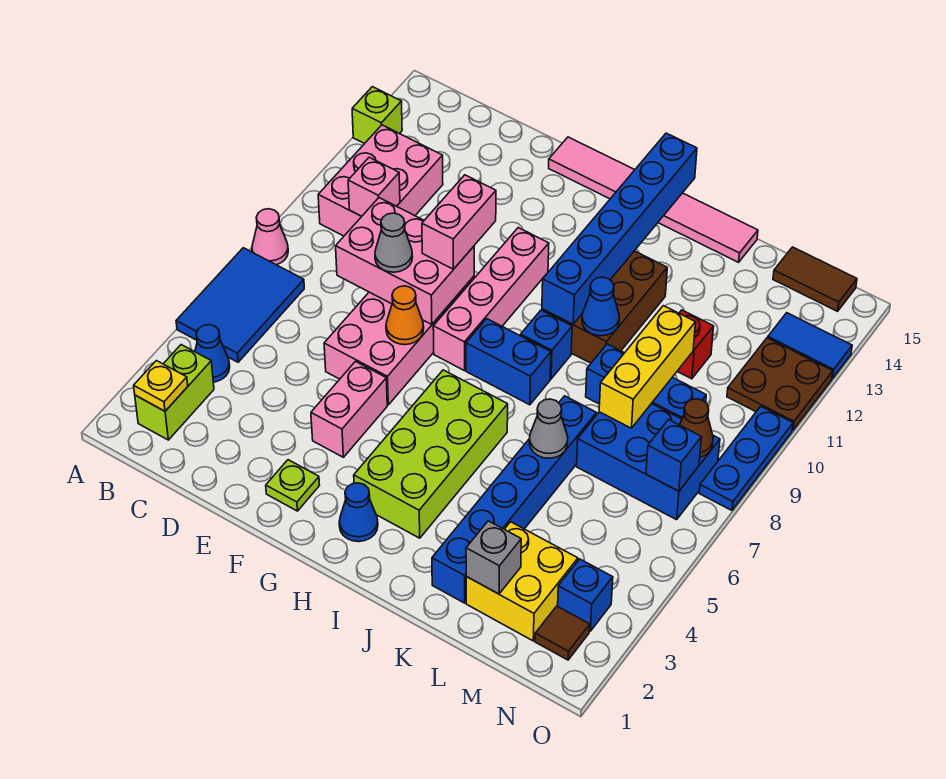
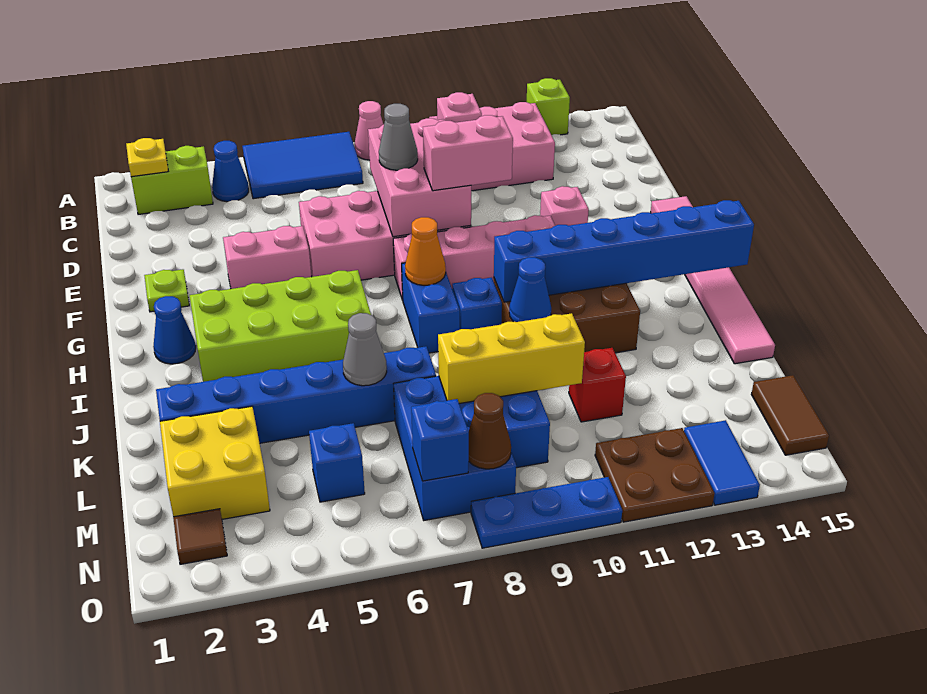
orange 1x1 cone [386,286,424,345] -> orange 1x1 cone moved to [405,217,446,285]
none -> pink 1x1 brick [540,186,589,226]
grey 1x1 brick [466,521,521,594] -> none
blue 1x1 brick [558,559,613,631] -> blue 1x1 brick moved to [309,423,365,502]

